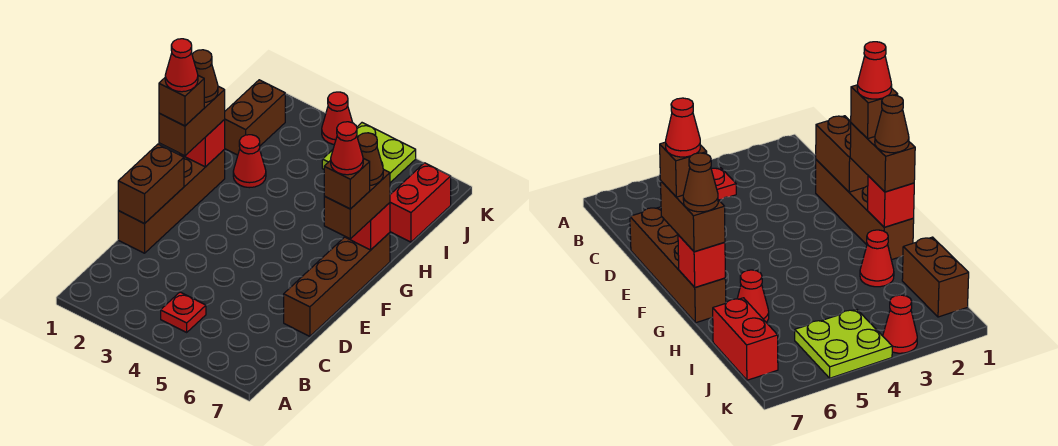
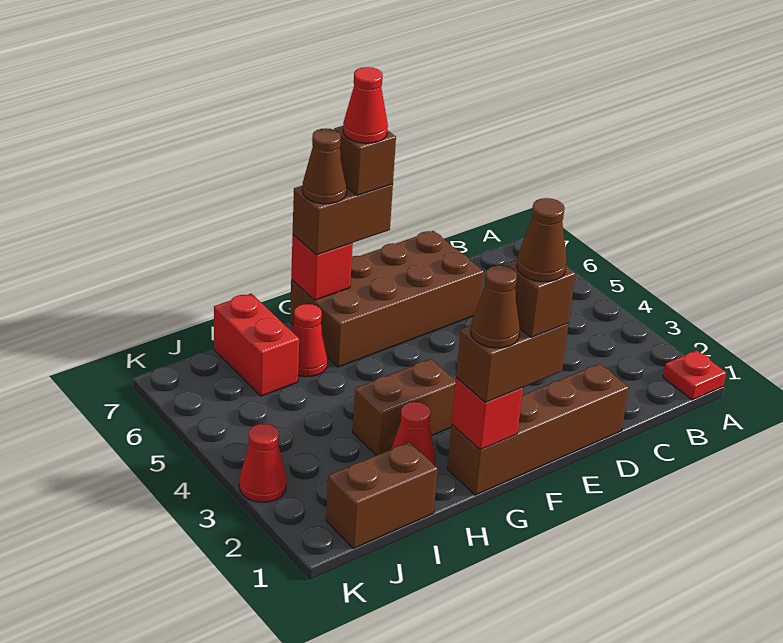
red 1x1 plate [161,292,206,332] -> red 1x1 plate moved to [663,350,726,400]
brown 1x2 brick [118,144,184,224] -> brown 1x2 brick moved to [353,359,456,455]
brown 1x4 brick [284,233,390,336] -> brown 2x4 brick [290,231,484,367]
red 1x1 cone [165,39,198,92] -> brown 1x1 cone [517,198,567,282]
red 1x2 brick [390,163,451,242] -> red 1x2 brick turned to [214,294,299,396]
lime 2x2 plate [322,123,416,183] -> none

